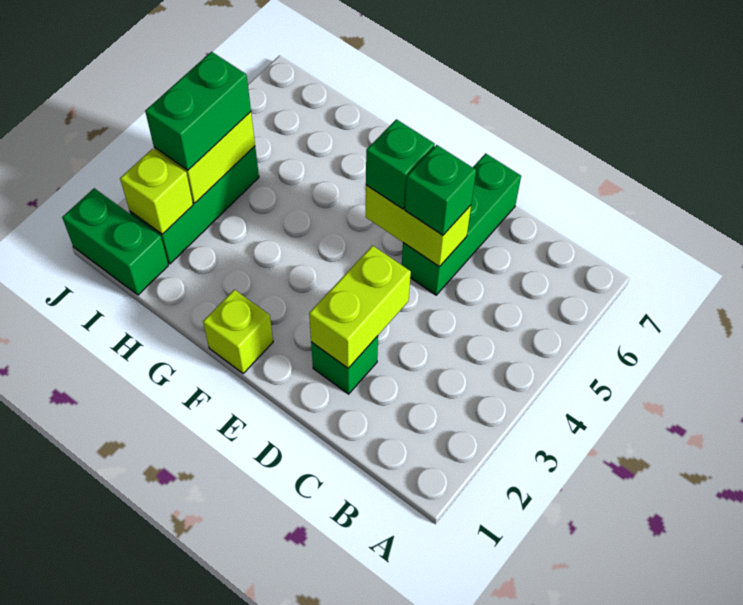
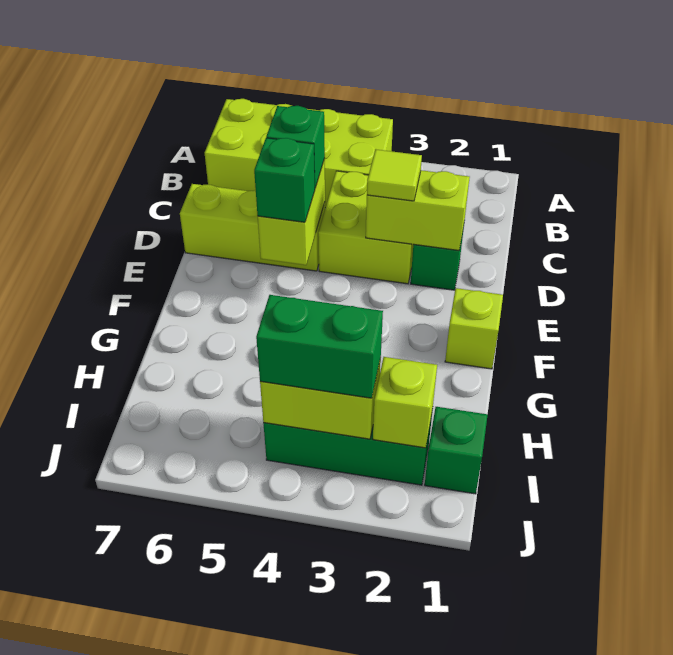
none -> lime 2x4 brick [205,99,393,208]
none -> lime 2x2 brick [318,171,413,284]
none -> lime 1x1 tile [367,149,422,201]
green 1x3 brick [402,153,521,295] -> lime 1x3 brick [180,184,325,271]
green 1x2 brick [62,188,168,295] -> green 1x1 brick [425,407,488,494]

